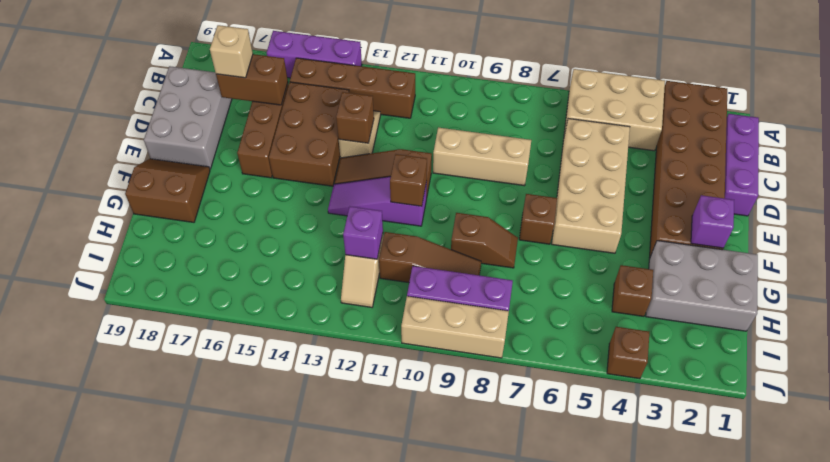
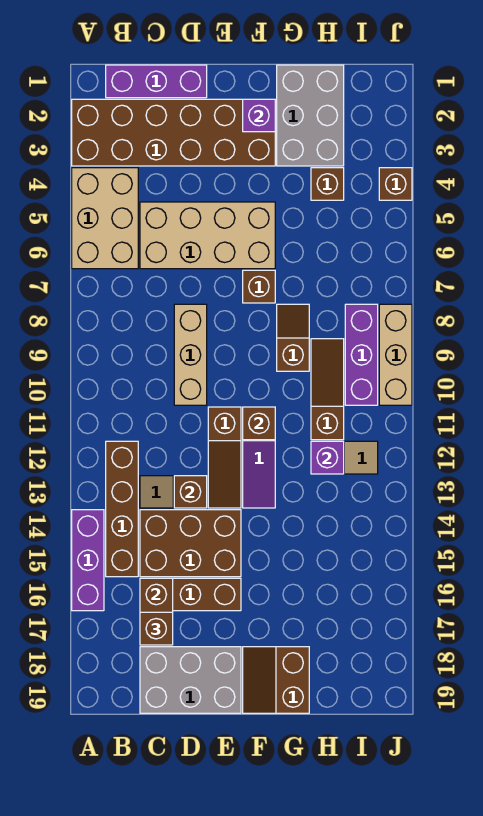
tan 1x1 brick [210,25,253,78] -> brown 1x1 brick [140,612,173,645]

